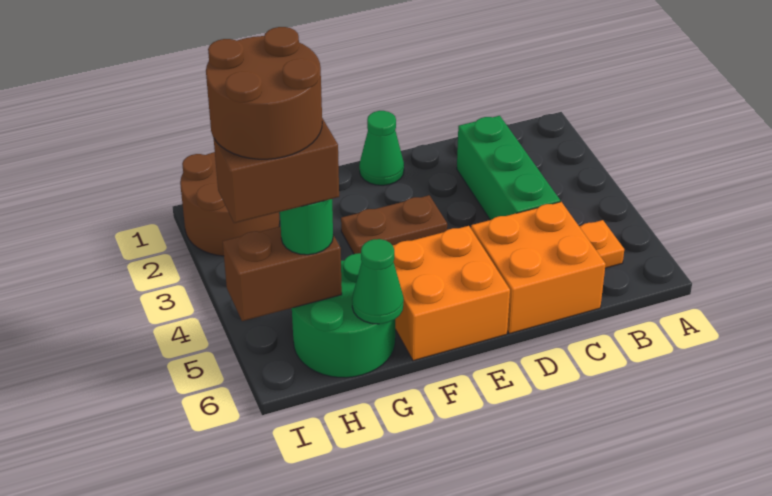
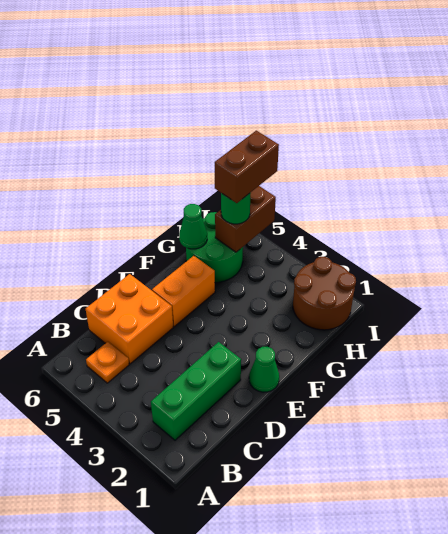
green 1x3 brick [457,116,560,220] -> green 1x3 brick turned to [151,342,241,440]
brown 1x2 plate [341,195,447,254] -> none
orange 2x2 brick [393,226,510,361] -> orange 1x2 brick [152,256,215,326]
brown 2x2 round brick [206,27,322,159] -> none

